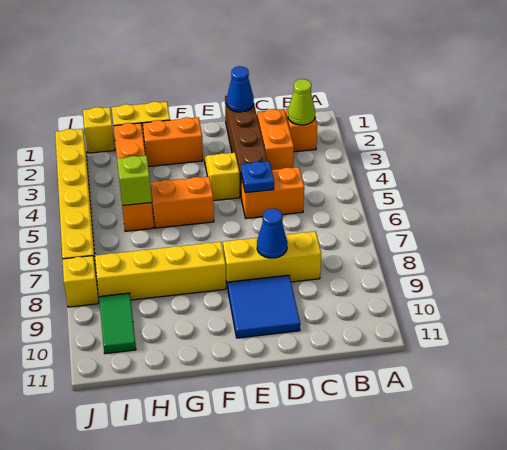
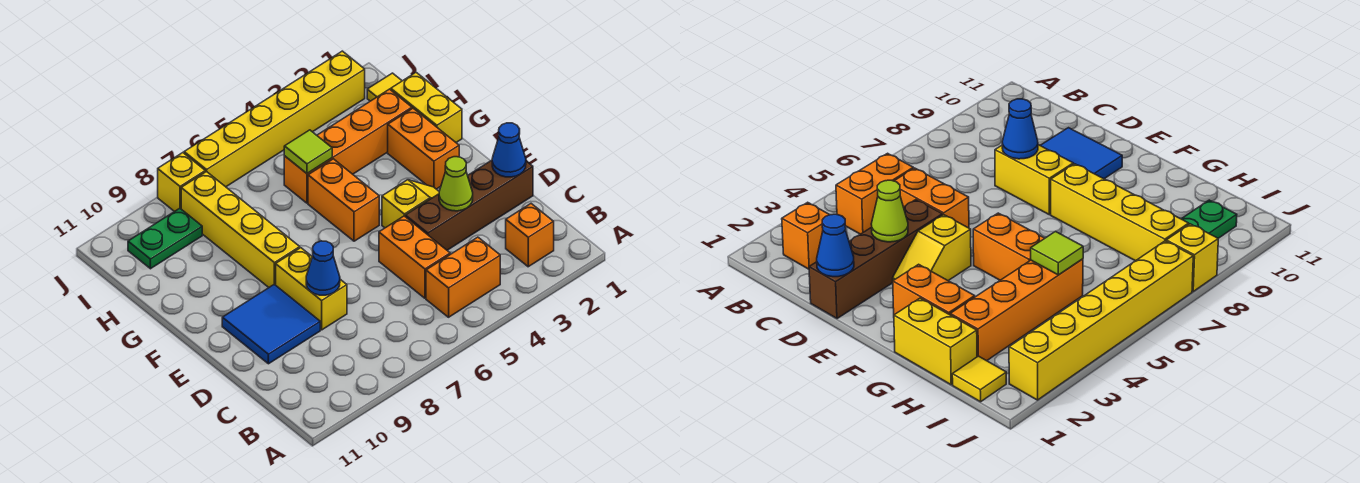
lime 1x1 cone [288,79,315,125] -> lime 1x1 cone moved to [439,157,473,211]
orange 1x2 brick [257,109,294,170] -> orange 1x2 brick moved to [426,237,500,317]
yellow 1x3 brick [223,231,321,288] -> yellow 1x2 brick [276,248,347,330]
blue 1x1 plate [241,161,274,193] -> none
lime 1x1 brick [117,156,152,206] -> lime 1x1 tile [284,130,332,173]
yellow 1x1 brick [83,107,115,153] -> yellow 1x1 tile [367,73,402,101]
green 1x2 tile [99,293,136,354] -> green 1x2 plate [128,208,202,269]

